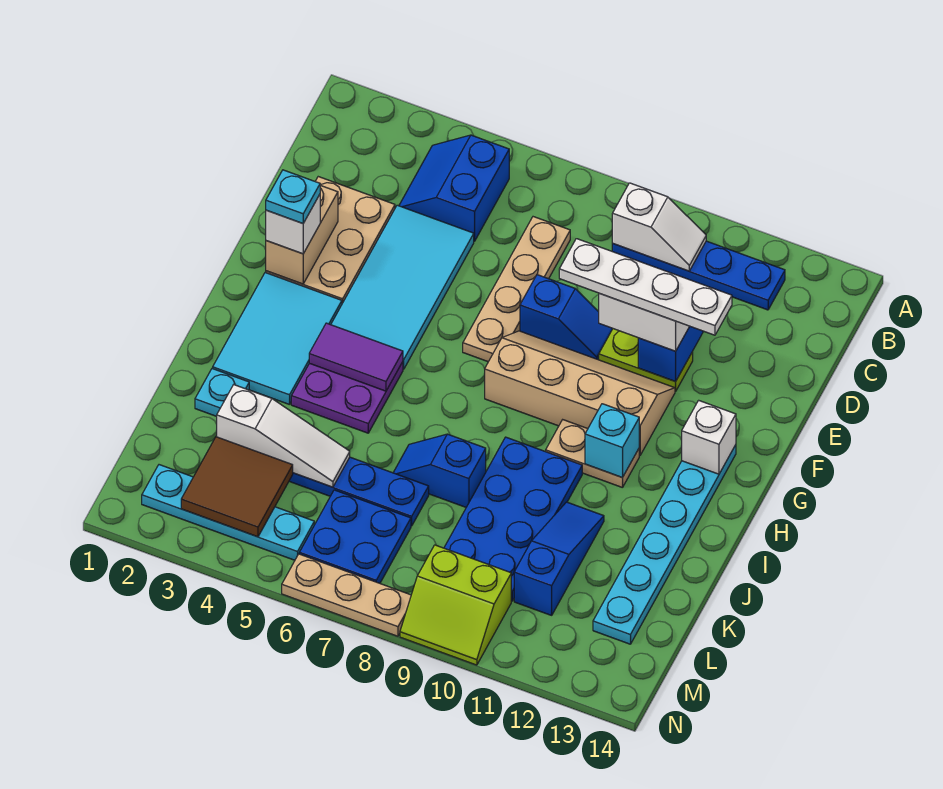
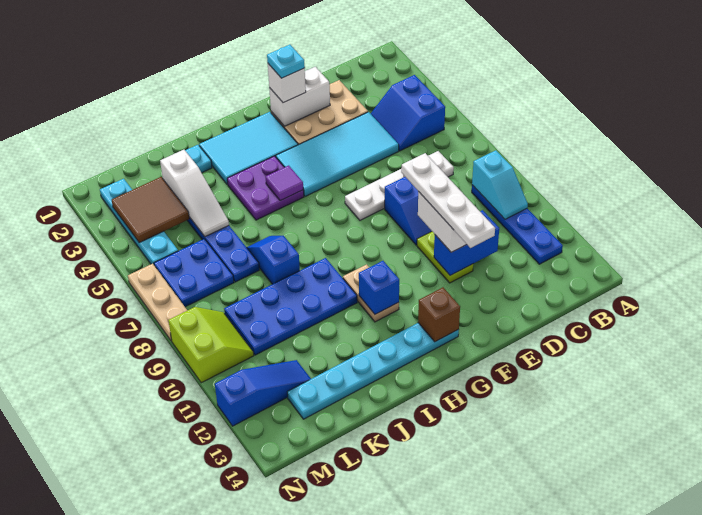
blue 2x2 slope [399,135,509,241] -> blue 2x2 slope turned to [371,75,445,151]
white 1x2 slope [612,183,706,271] -> cyan 1x2 slope [472,150,528,219]
tan 1x4 plate [463,217,570,362] -> white 1x4 plate [345,151,454,220]
tan 1x2 brick [266,185,338,284] -> white 1x2 brick [269,67,330,126]
tan 2x4 slope [485,331,675,455] -> none
white 1x1 brick [682,400,736,474] -> brown 1x1 brick [418,287,460,342]
purple 1x2 tile [309,323,403,391] -> purple 1x1 tile [266,166,303,201]
cyan 1x1 brick [585,404,639,478] -> blue 1x1 brick [359,261,399,314]
blue 1x3 slope [514,502,604,615] -> blue 1x3 slope moved to [215,360,311,426]
lime 2x2 slope [400,545,511,665] -> lime 2x2 slope turned to [169,307,254,383]

